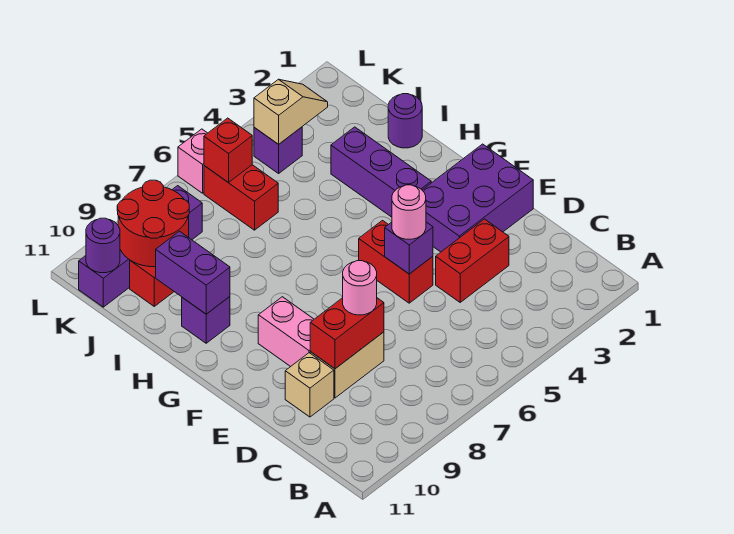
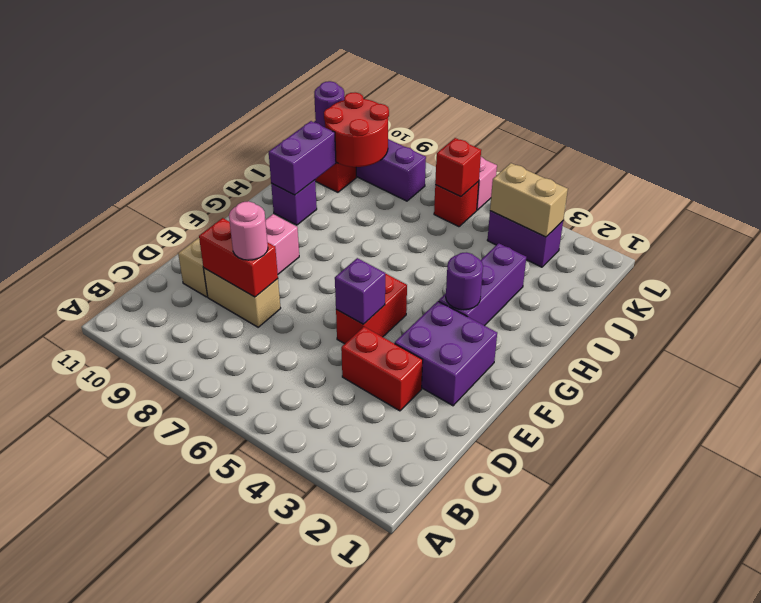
purple 2x3 brick [422,144,533,252] -> purple 2x2 brick [395,301,497,406]
pink 1x1 round brick [392,185,426,239] -> none
purple 1x1 round brick [388,94,422,148] -> purple 1x1 round brick moved to [446,252,483,310]
red 1x2 brick [204,165,278,230] -> red 1x1 brick [434,182,479,227]
tan 1x2 slope [254,79,328,144] -> tan 1x2 brick [490,163,568,237]
purple 1x1 brick [254,127,302,173] -> purple 1x2 brick [487,211,563,267]

